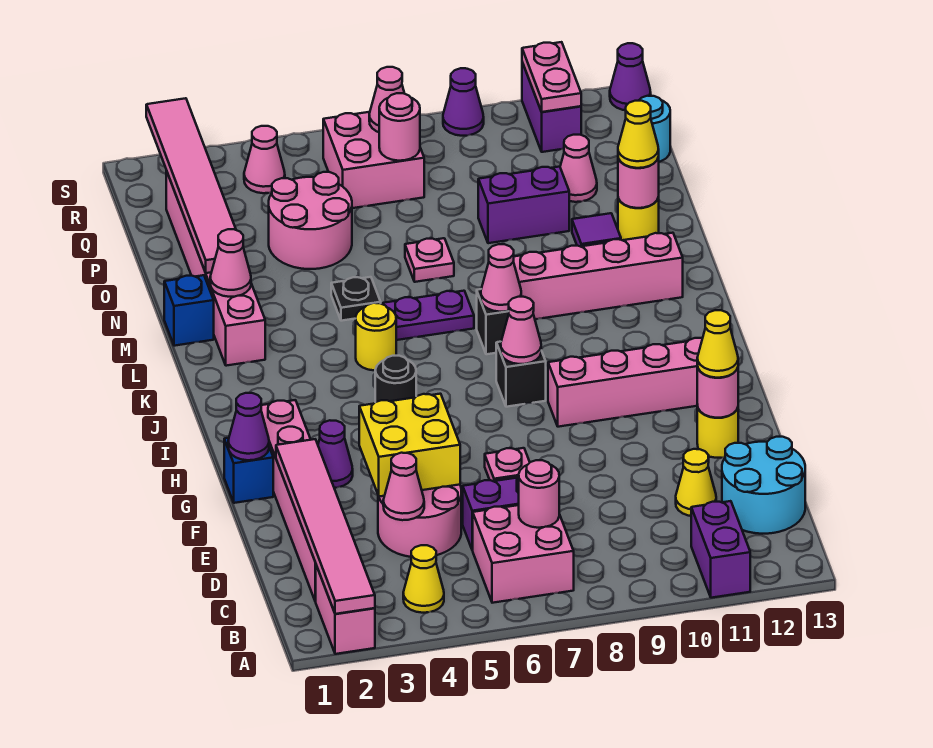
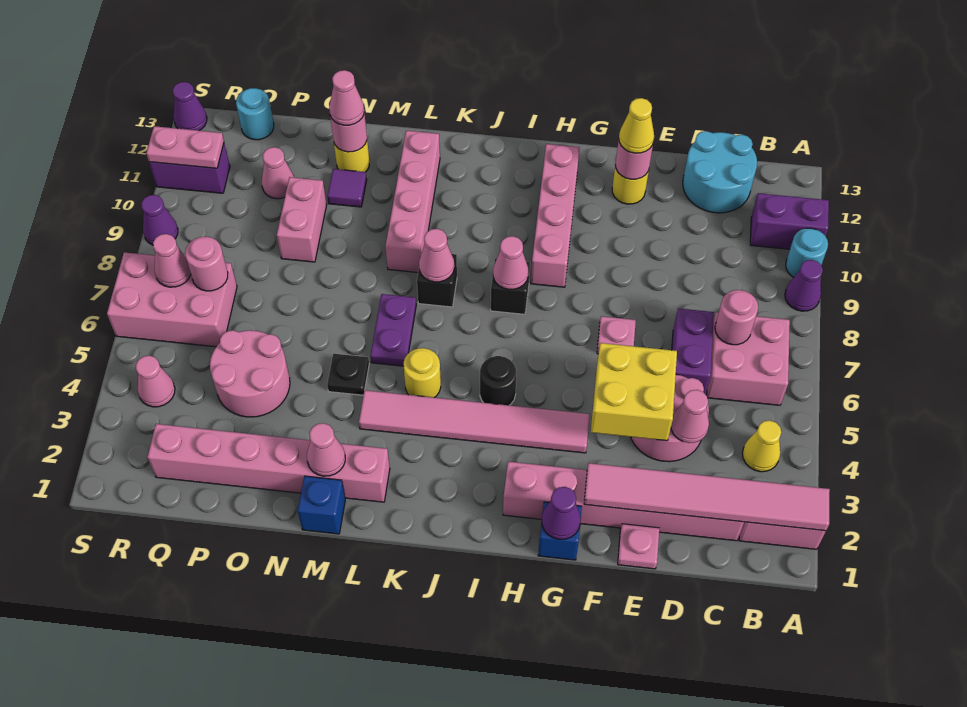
none -> cyan 1x1 round brick [786,228,828,277]
yellow 1x1 cone [676,449,716,516] -> none
purple 1x1 cone [318,420,353,488] -> purple 1x1 cone moved to [785,260,823,311]
pink 1x6 tile [146,98,236,273] -> pink 1x6 tile moved to [359,390,590,453]
pink 1x1 plate [405,238,454,282] -> pink 1x1 plate moved to [618,524,659,569]
yellow 1x1 cone [618,100,659,168] -> pink 1x1 cone [329,70,364,125]
purple 1x2 brick [478,167,569,243] -> pink 1x2 brick [277,177,327,262]
pink 2x2 brick [323,112,424,208] -> pink 2x3 brick [107,252,237,347]

